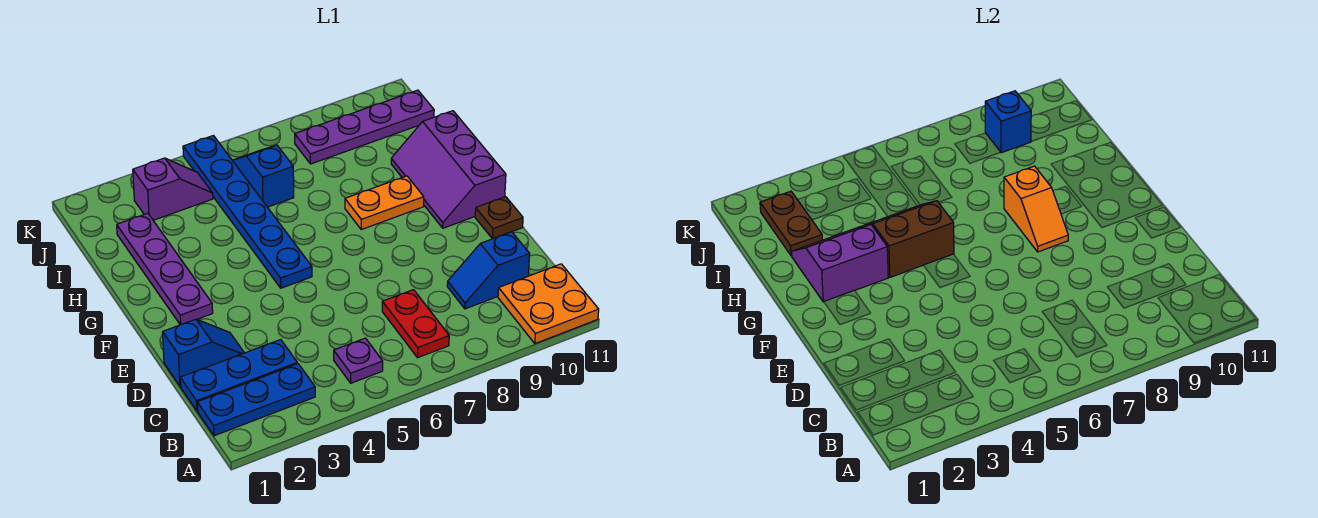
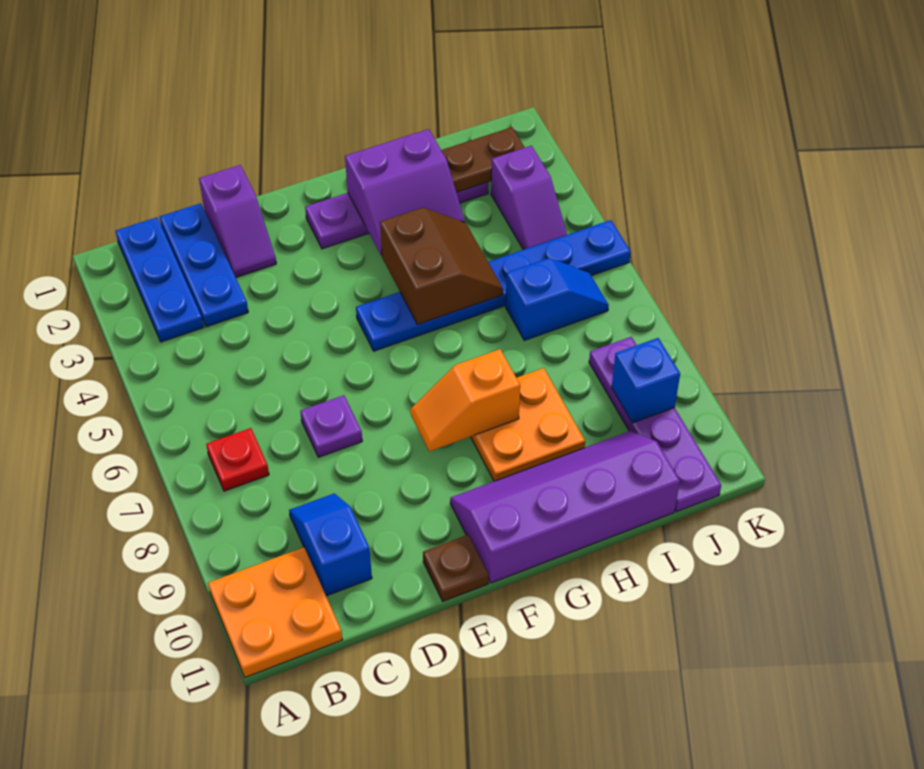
purple 1x1 plate [334,338,383,383] -> purple 1x1 plate moved to [300,395,362,457]
red 1x2 plate [382,290,449,358] -> red 1x1 plate [206,428,269,491]
blue 1x2 slope [163,319,244,386] -> purple 1x2 slope [199,165,276,277]
purple 2x3 slope [391,111,506,228] -> purple 2x4 slope [450,431,680,583]
purple 2x2 slope [792,224,888,302] -> purple 2x2 slope turned to [345,129,465,256]
orange 1x2 plate [345,176,424,230] -> orange 2x2 plate [471,368,585,481]

